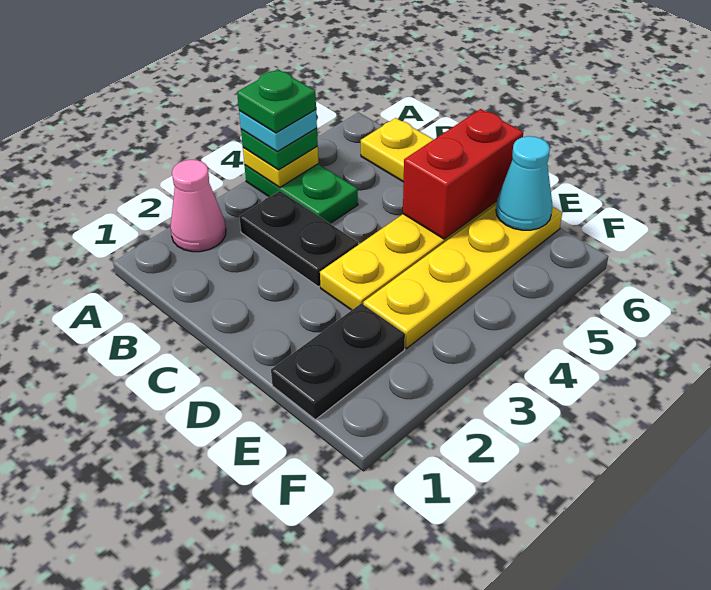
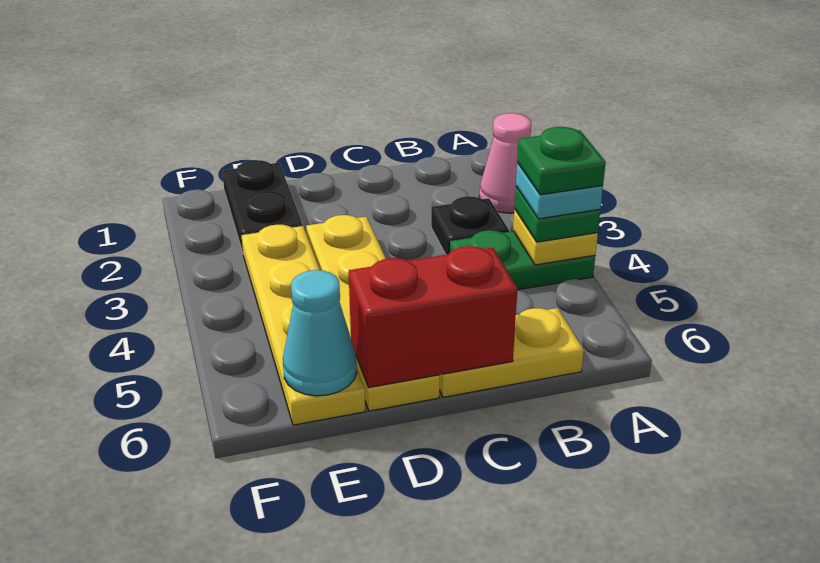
black 1x2 plate [239,191,358,287] -> black 1x1 plate [431,196,509,255]
red 1x2 brick [403,109,523,239] -> red 1x2 brick turned to [349,246,518,388]

